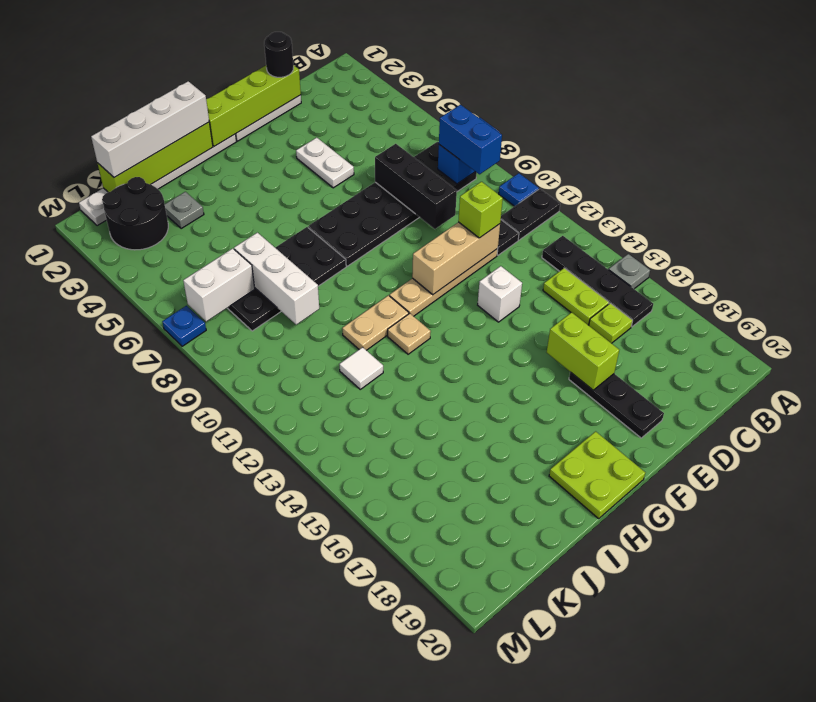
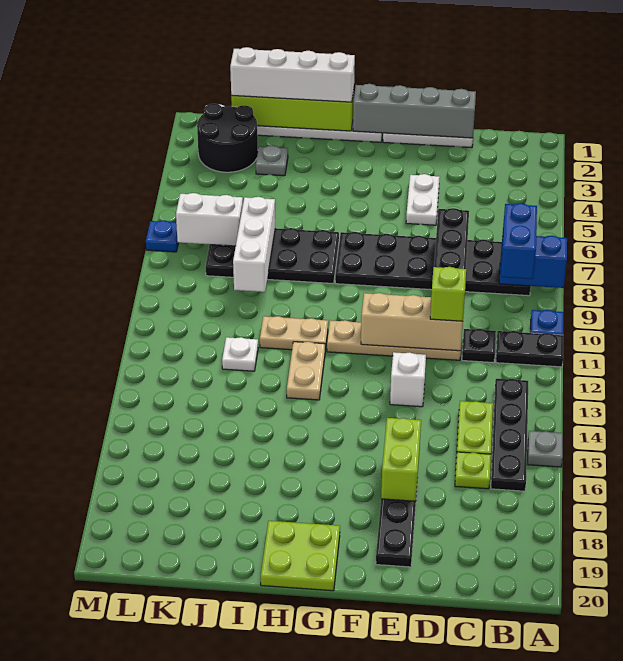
lime 1x4 brick [206,65,301,146] -> grey 1x4 brick [353,84,476,138]
black 1x1 round brick [264,32,294,77] -> none
tan 1x1 plate [388,313,431,354] -> tan 1x2 plate [287,342,325,400]
white 1x1 tile [339,347,383,389] -> white 1x1 plate [222,337,258,371]

